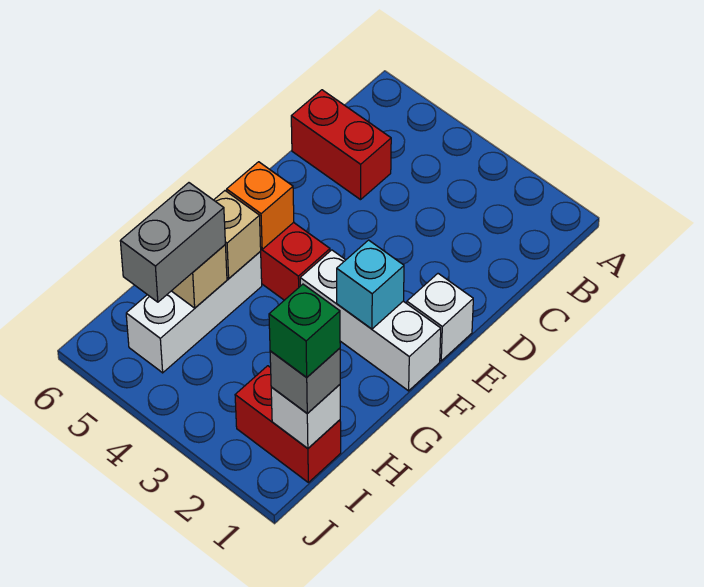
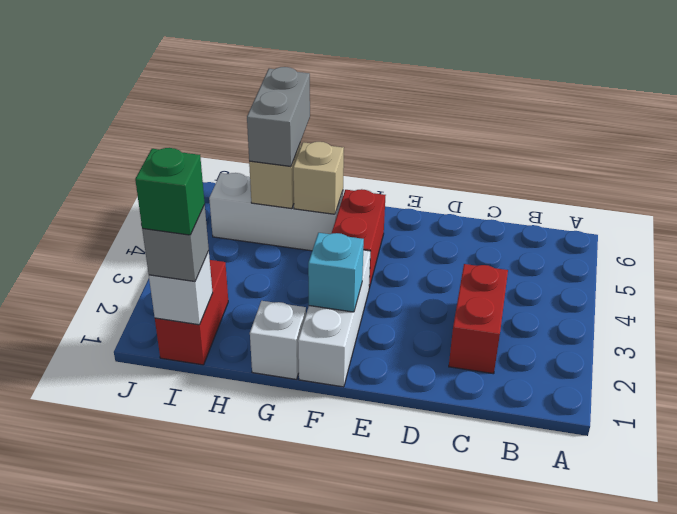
red 1x2 brick [291,90,391,200] -> red 1x2 brick moved to [449,264,508,374]
white 1x1 brick [407,274,473,361] -> white 1x1 brick moved to [250,301,306,379]
orange 1x1 brick [227,162,294,249] -> none
grey 1x2 brick [120,183,225,302] -> grey 1x2 brick turned to [247,67,310,166]

